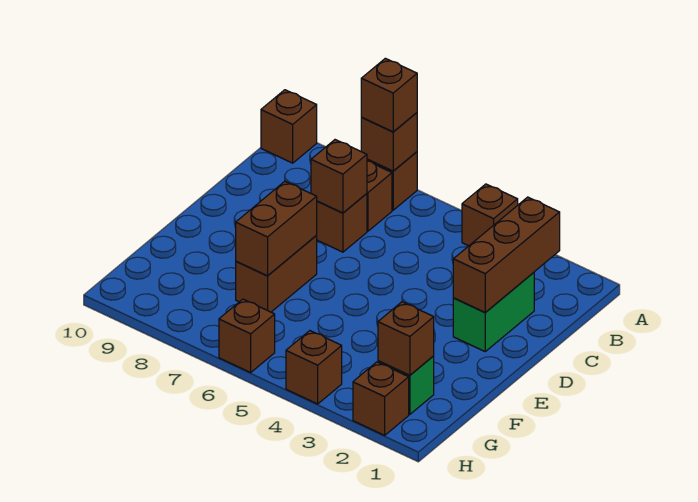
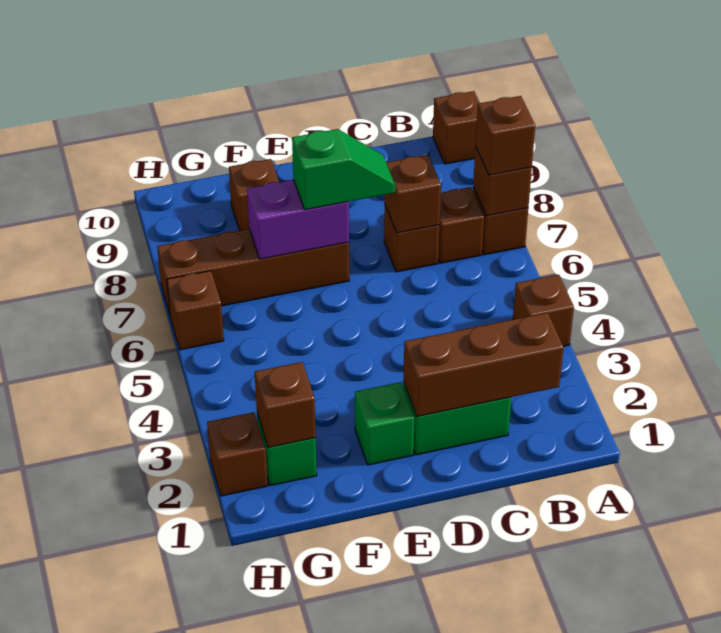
none -> green 1x2 slope [292,129,395,210]
none -> green 1x1 brick [355,382,414,465]
brown 1x2 brick [236,235,317,312] -> brown 1x4 brick [157,229,349,314]
brown 1x2 brick [236,181,317,276] -> purple 1x2 brick [247,180,349,259]
brown 1x1 brick [286,331,342,404] -> brown 1x1 brick moved to [229,159,279,231]

